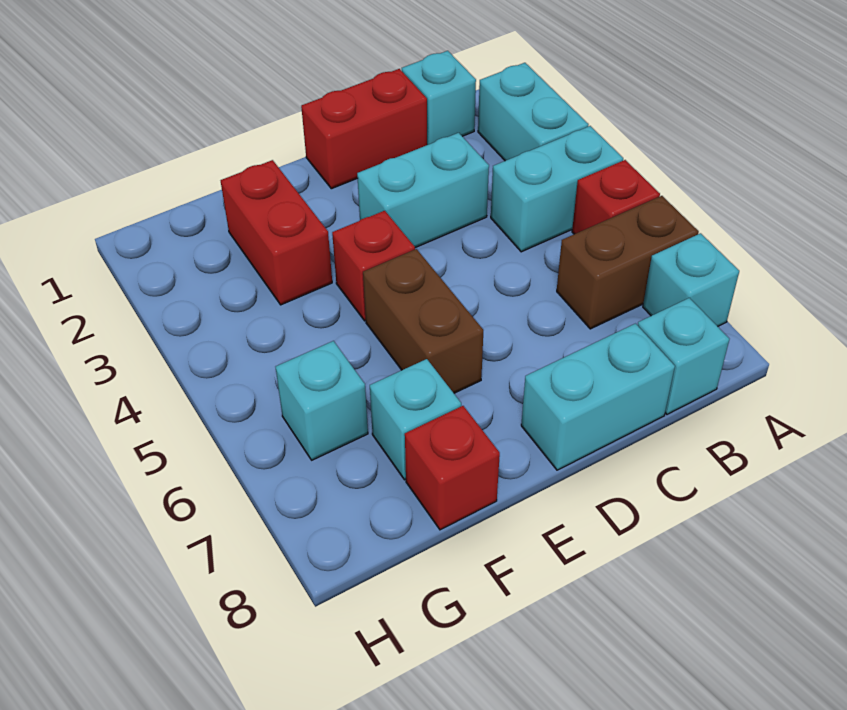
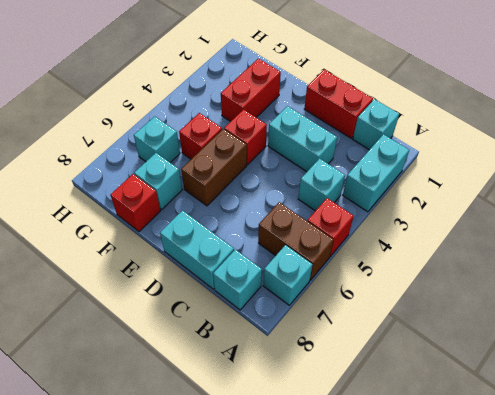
cyan 1x2 brick [491,126,623,252] -> cyan 1x1 brick [298,159,345,211]
none -> red 1x1 brick [179,113,222,159]

